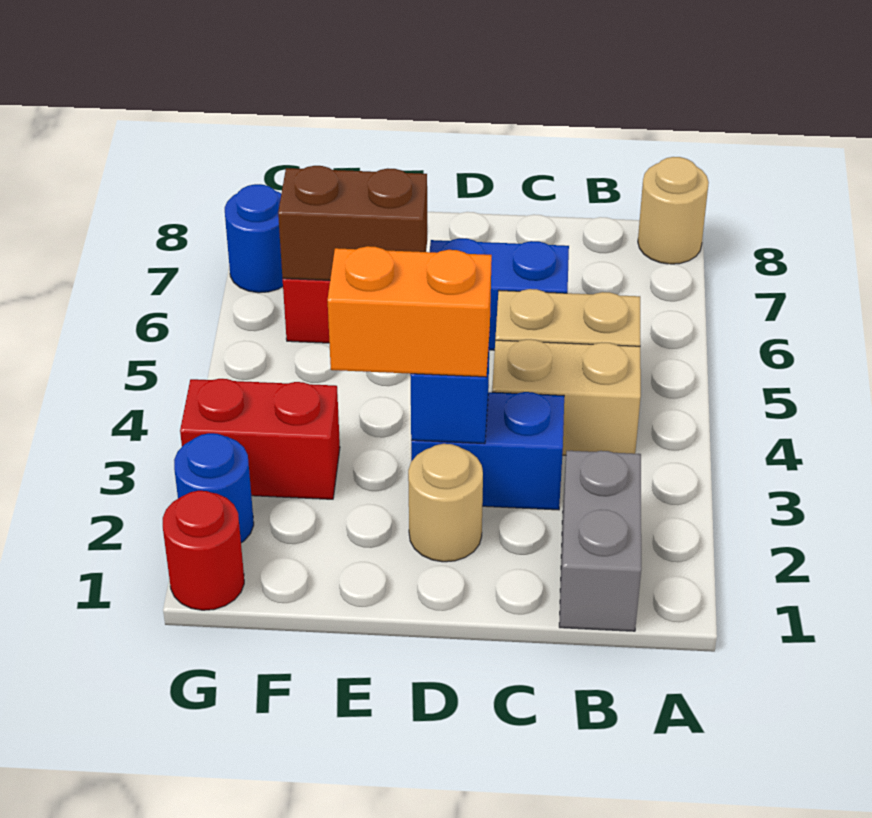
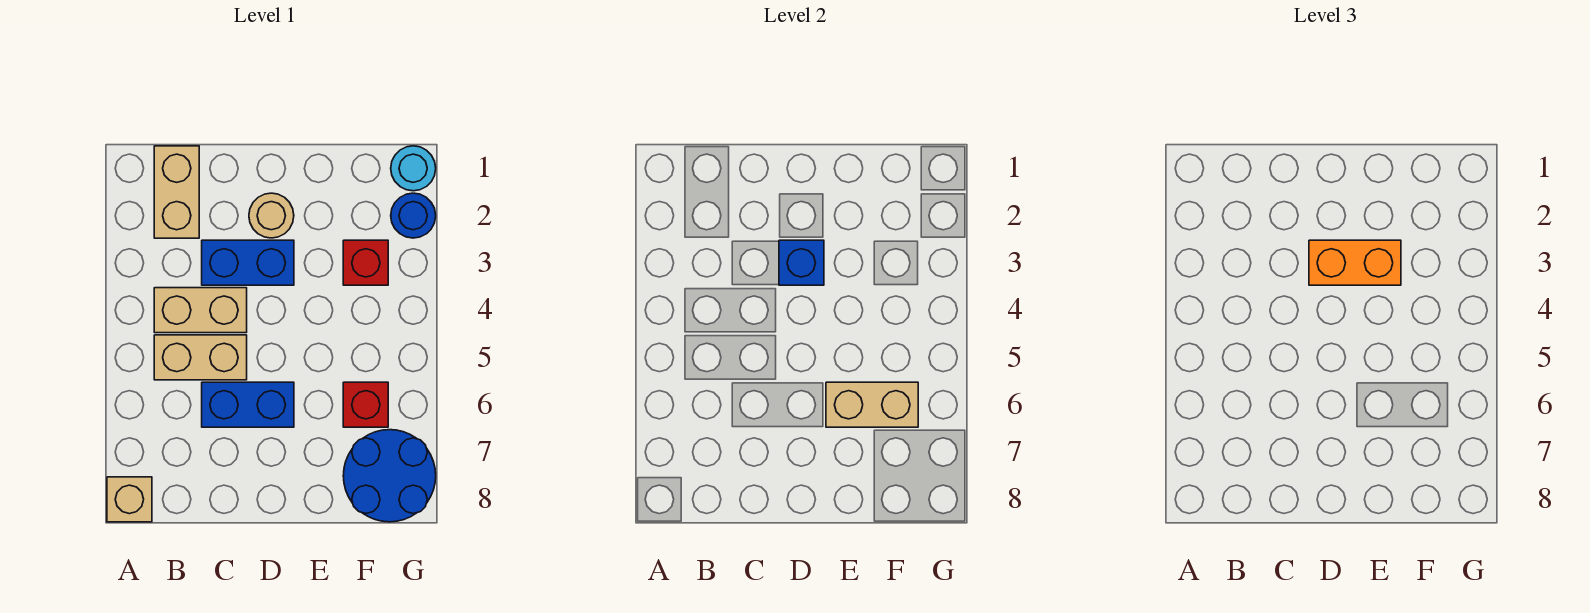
tan 1x1 round brick [638,157,709,264] -> tan 1x1 brick [107,477,152,522]
grey 1x2 brick [559,451,641,631] -> tan 1x2 brick [154,146,199,238]
brown 1x2 brick [278,166,427,280] -> tan 1x2 brick [826,382,918,427]
red 1x2 brick [180,379,340,499] -> red 1x1 brick [343,240,388,285]
red 1x1 round brick [163,491,244,610] -> cyan 1x1 round brick [391,146,436,191]
blue 1x1 round brick [225,184,283,293] -> blue 2x2 round brick [343,430,436,522]

